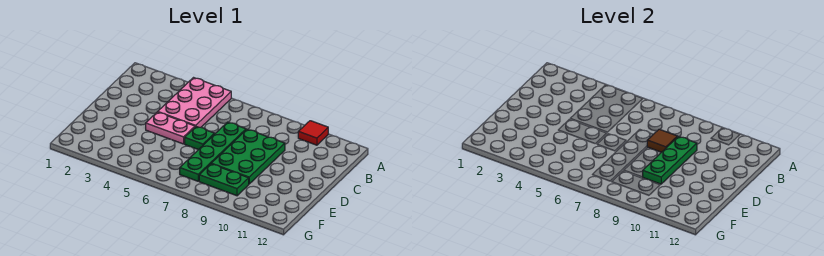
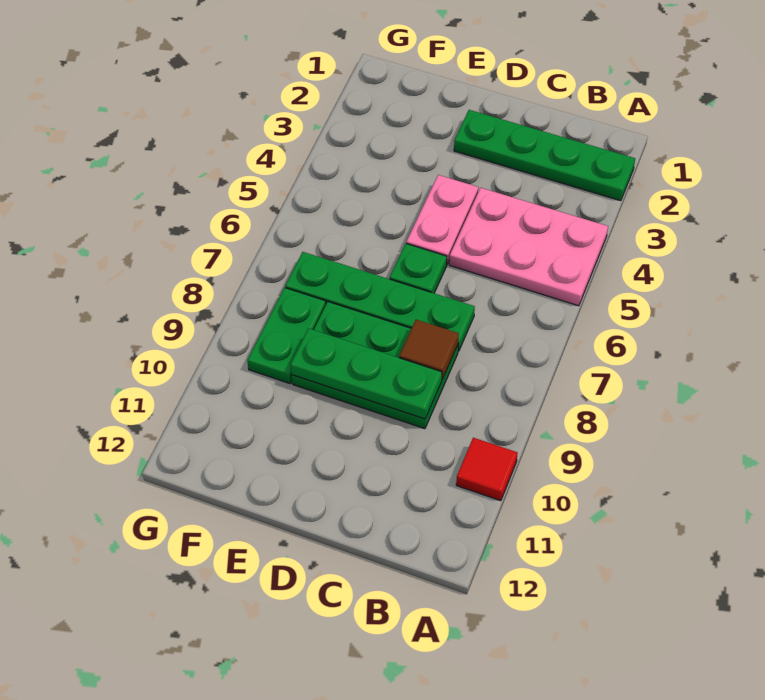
none -> green 1x4 plate [454,110,635,201]

